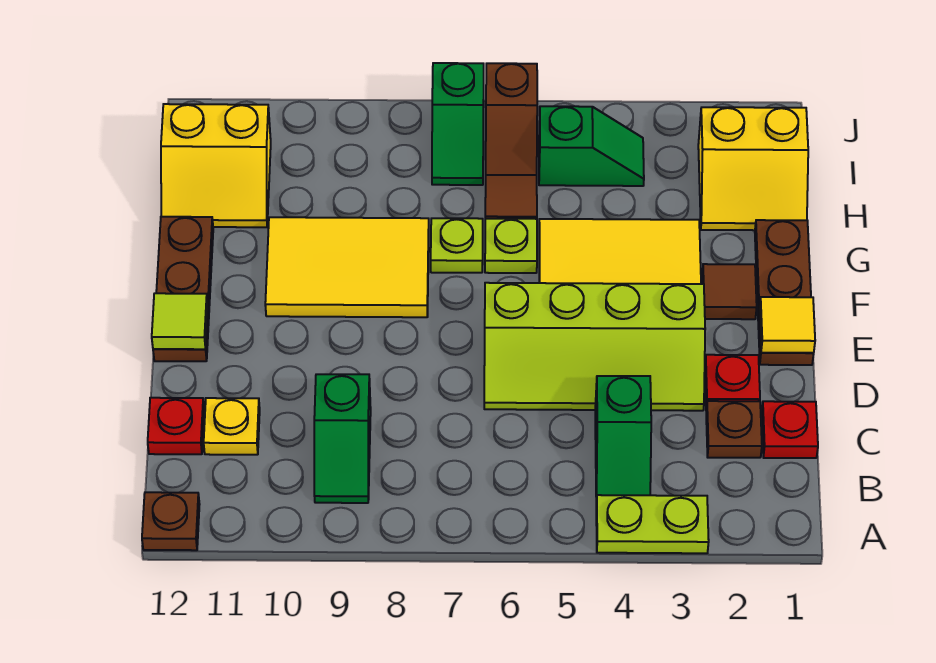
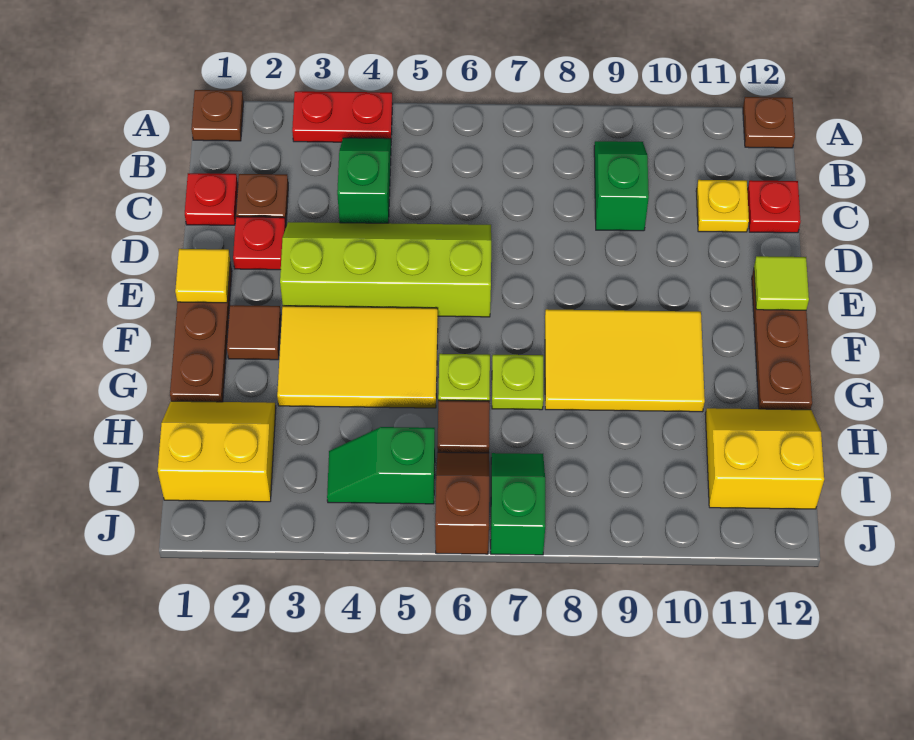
none -> brown 1x1 plate [191,90,244,141]
lime 1x2 plate [596,495,709,553] -> red 1x2 plate [292,91,393,142]

